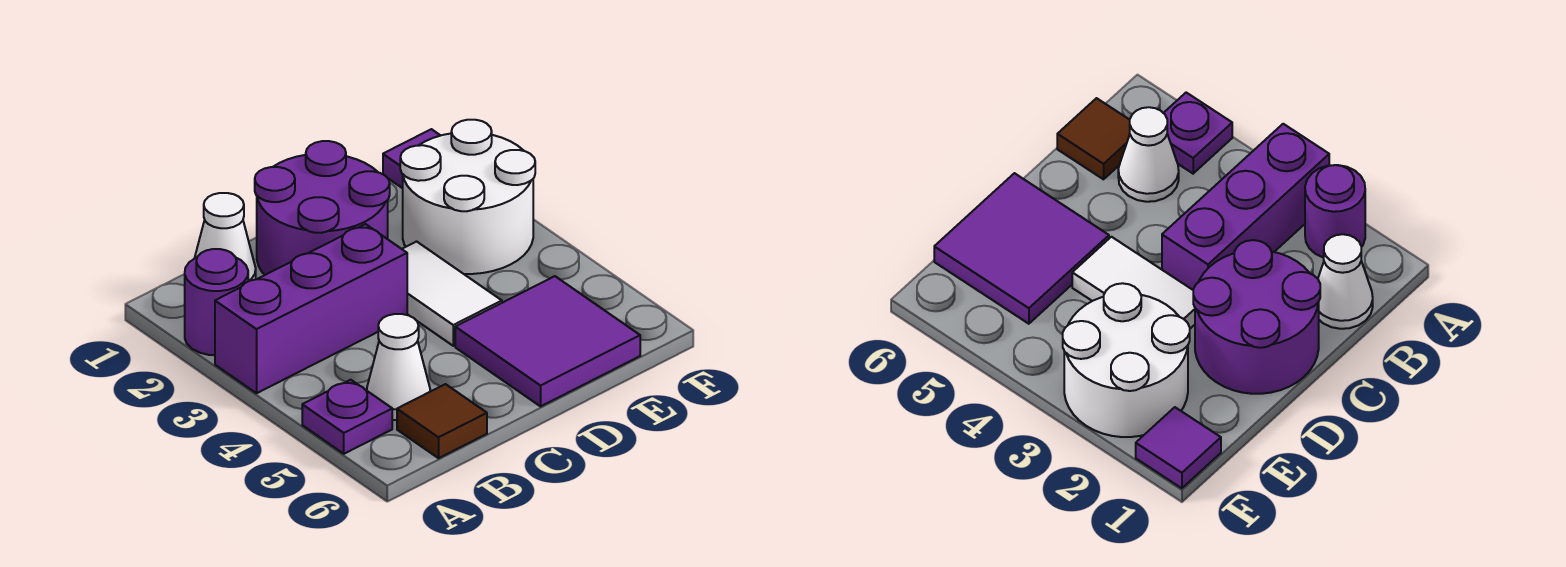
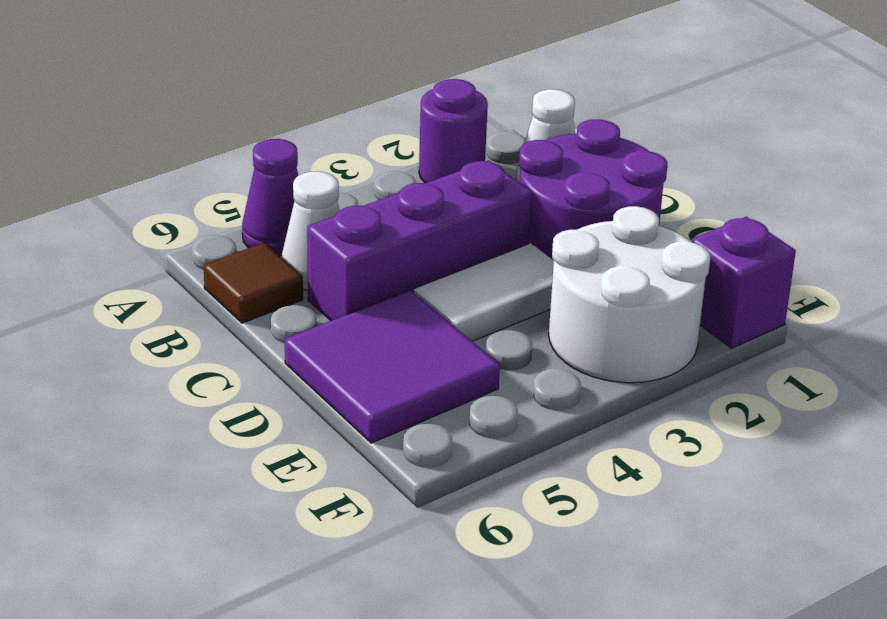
purple 1x3 brick [215,224,407,393] -> purple 1x3 brick turned to [307,161,532,321]
purple 1x1 plate [302,380,392,454] -> purple 1x1 cone [242,139,299,256]
purple 1x1 tile [383,129,441,188] -> purple 1x1 brick [691,217,796,348]

